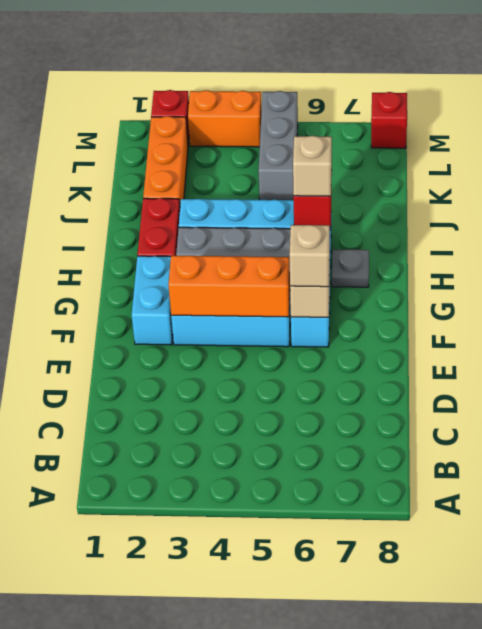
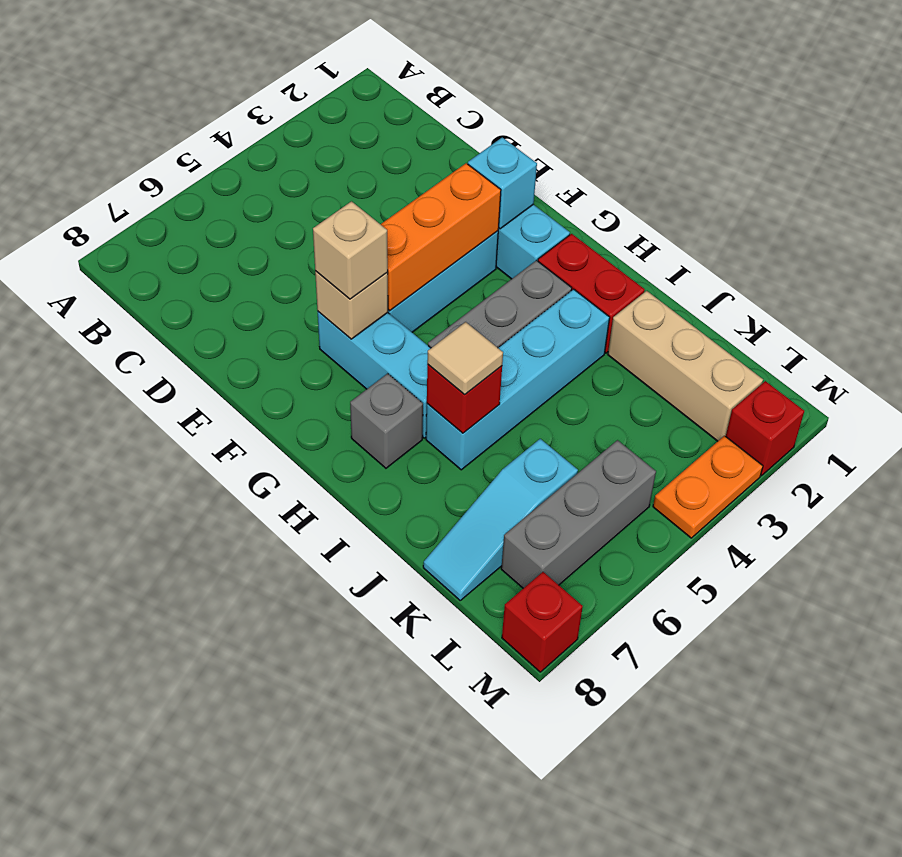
none -> cyan 1x1 brick [468,137,537,229]
grey 1x1 plate [332,249,369,287] -> grey 1x1 brick [350,374,423,468]
tan 1x1 brick [293,136,332,196] -> tan 1x1 tile [427,322,503,394]
orange 1x3 brick [143,116,188,204] -> tan 1x3 brick [608,291,763,441]
grey 1x3 brick [258,91,298,200] -> grey 1x3 brick turned to [501,440,656,588]
none -> cyan 1x3 slope [423,439,578,600]
orange 1x2 brick [188,90,262,147] -> orange 1x2 plate [653,436,763,538]

